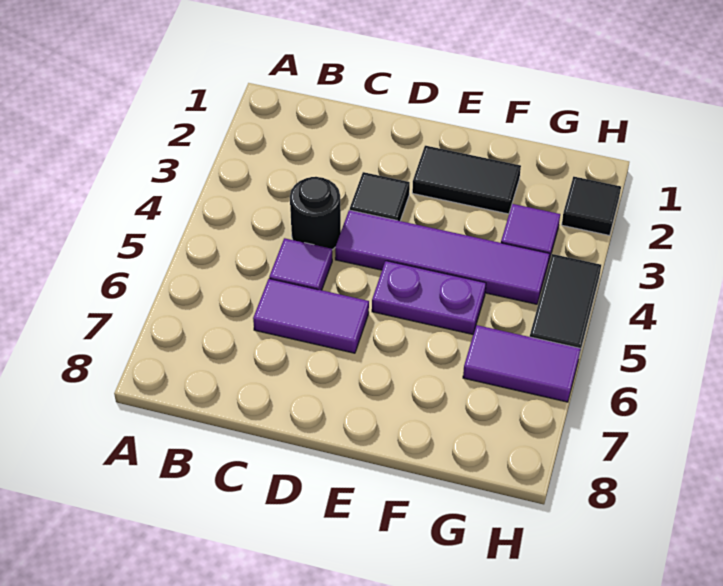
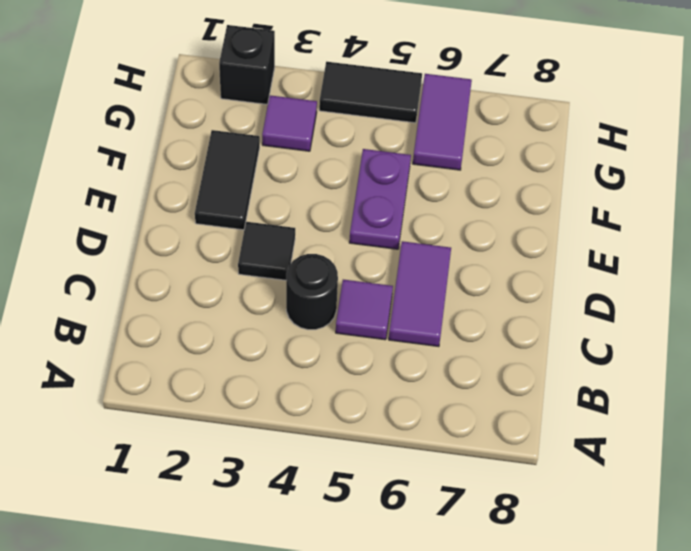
purple 1x4 tile [335,210,549,304] -> none
black 1x1 tile [562,177,621,236] -> black 1x1 brick [219,25,275,104]

